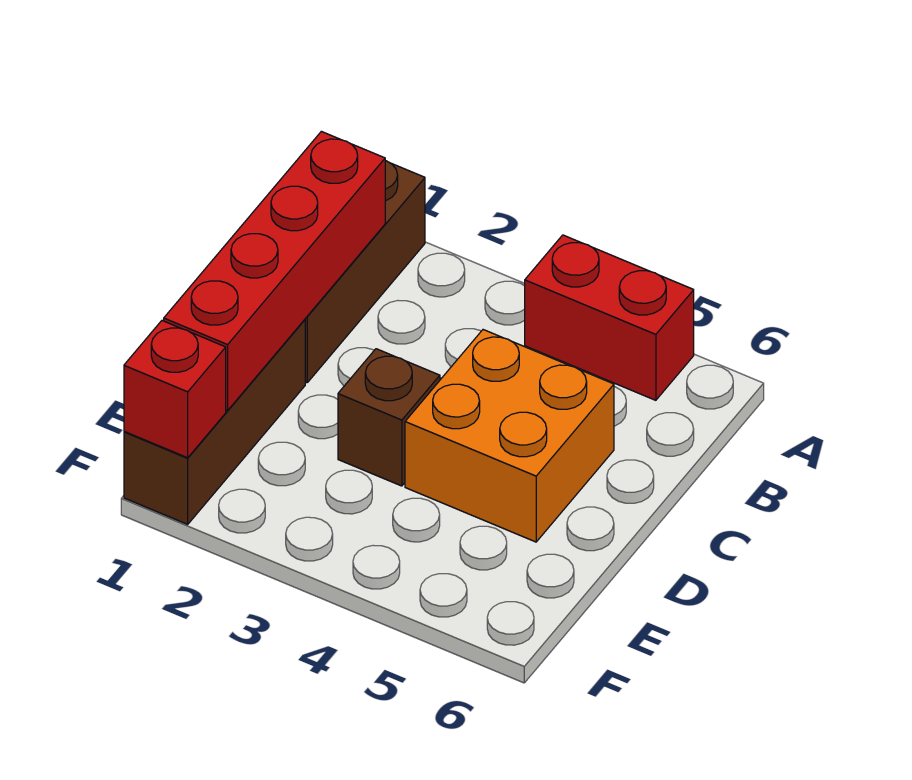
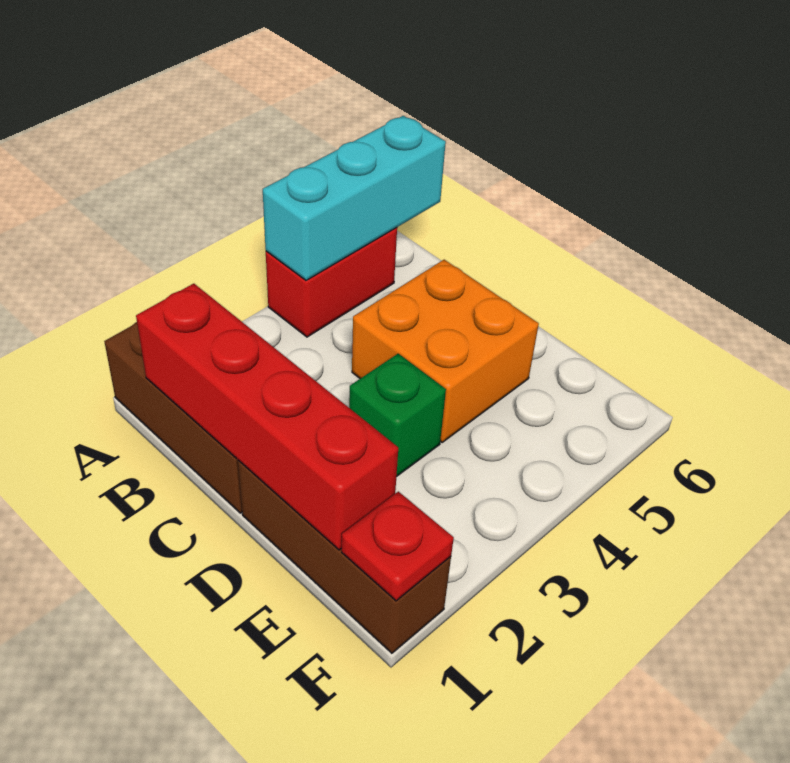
none -> cyan 1x3 brick [263,116,446,280]
brown 1x1 brick [338,349,440,486] -> green 1x1 brick [349,354,446,477]
red 1x1 brick [124,321,226,458] -> red 1x1 plate [342,492,454,601]

